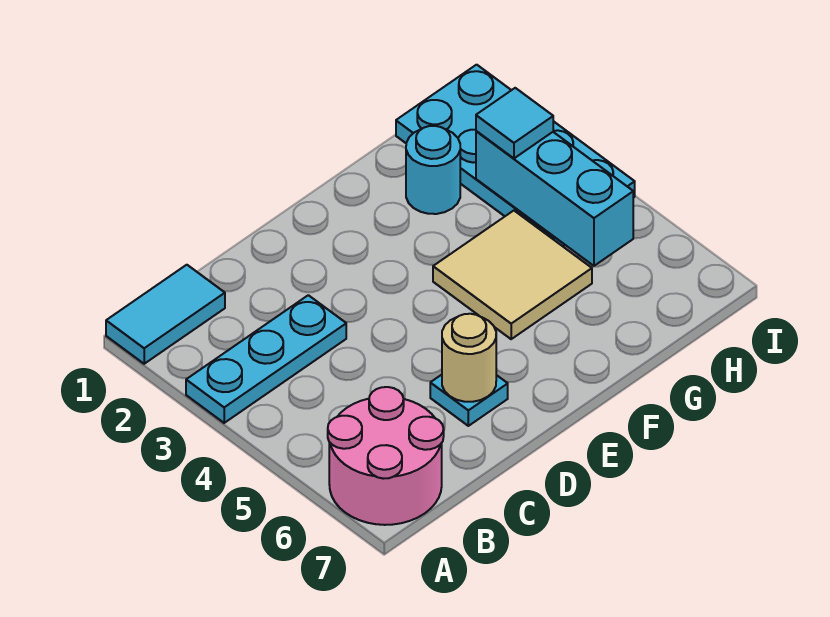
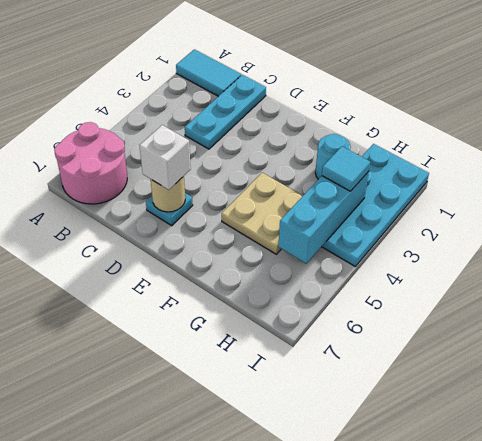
cyan 1x3 plate [186,295,346,423] -> cyan 1x3 plate turned to [185,75,266,149]
none -> white 1x1 brick [139,125,191,190]
tan 2x2 tile [433,211,592,339] -> tan 2x2 plate [222,173,303,254]

